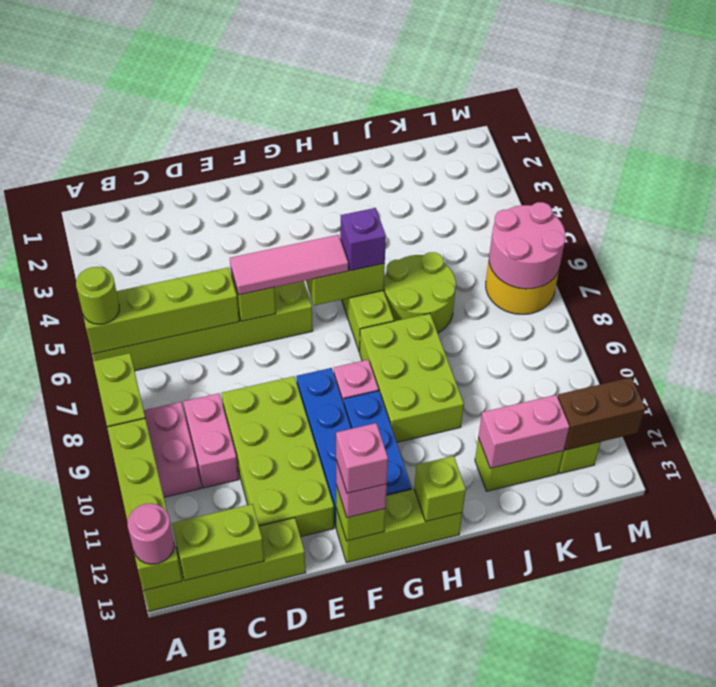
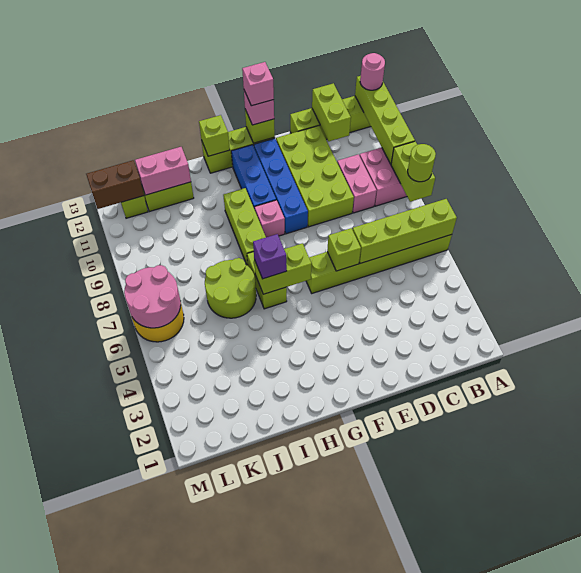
lime 1x1 round brick [76,267,119,324] -> lime 1x1 round brick moved to [408,144,436,182]
lime 1x2 brick [172,504,264,581] -> lime 1x2 brick turned to [312,83,351,141]
pink 1x3 tile [230,235,348,295] -> none
lime 2x3 brick [360,313,464,442] -> lime 1x3 brick [223,188,266,266]

